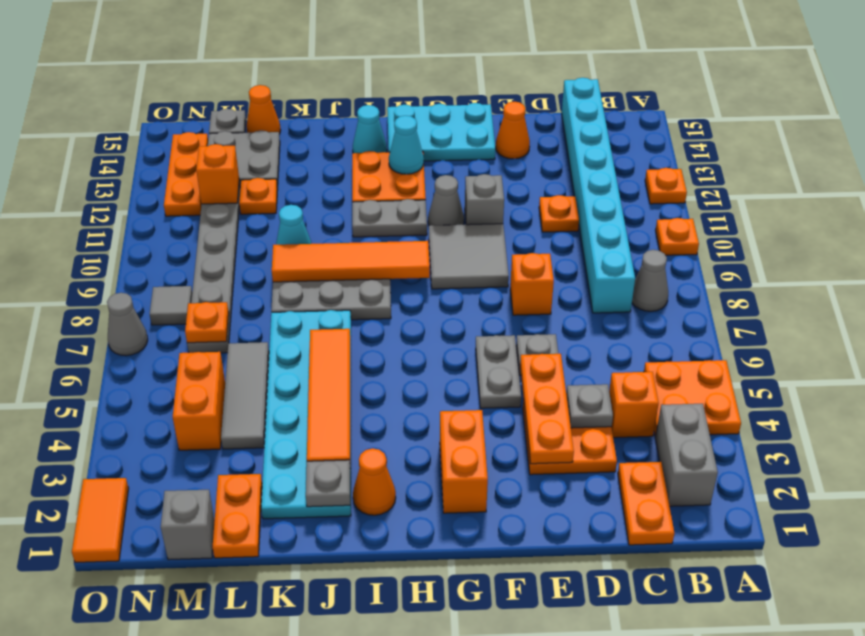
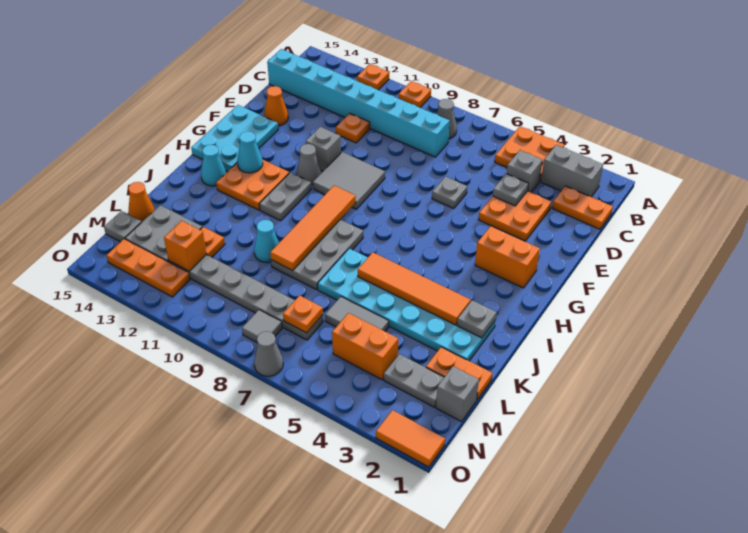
orange 1x1 brick [609,372,659,438] -> grey 1x1 brick [507,150,542,192]
orange 1x3 plate [520,354,574,464] -> none
orange 1x1 brick [510,253,554,315] -> none
grey 1x2 plate [476,335,521,408] -> grey 1x2 plate moved to [384,354,444,407]
orange 1x1 cone [353,448,396,515] -> none
grey 1x3 tile [221,342,269,449] -> grey 1x2 tile [325,297,389,332]

